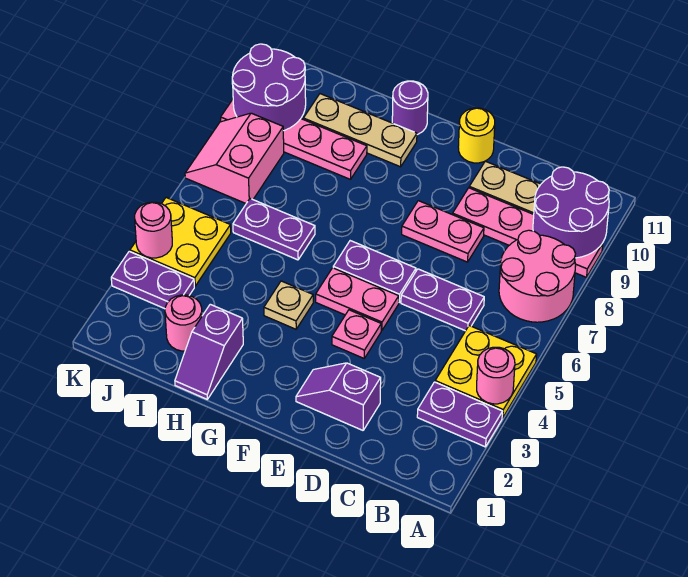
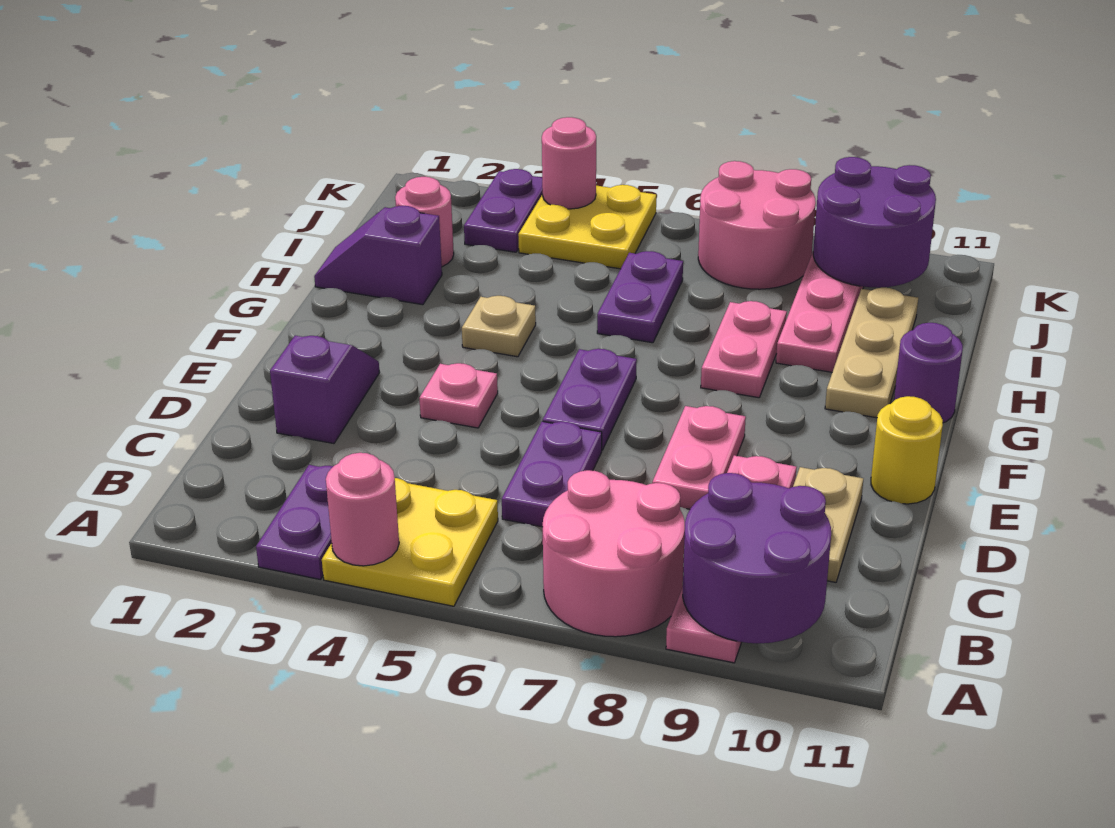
pink 1x2 plate [316,268,399,330] -> pink 1x2 plate moved to [701,301,787,398]
pink 2x2 slope [185,113,284,203] -> pink 2x2 round brick [698,161,816,289]

